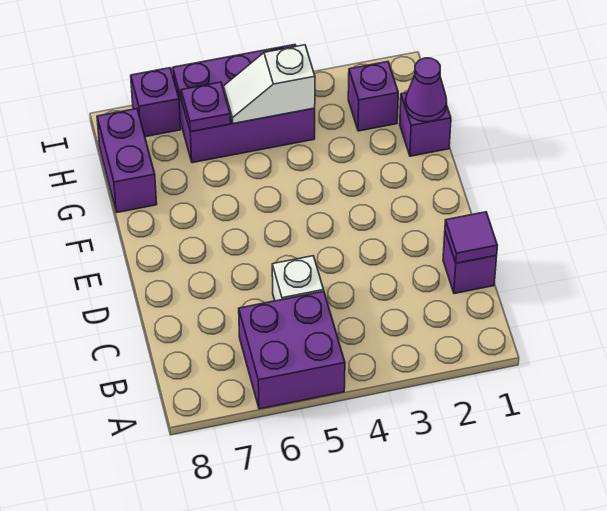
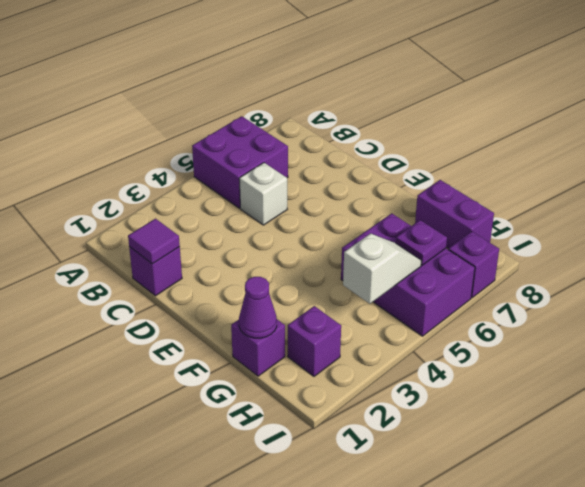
purple 2x3 brick [173,45,315,163] -> purple 2x3 brick turned to [341,213,475,336]

